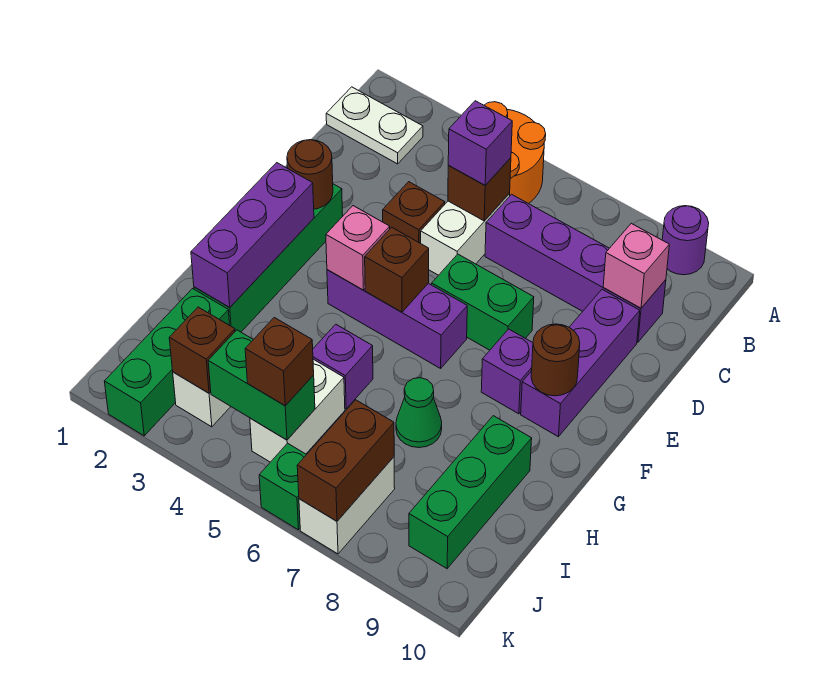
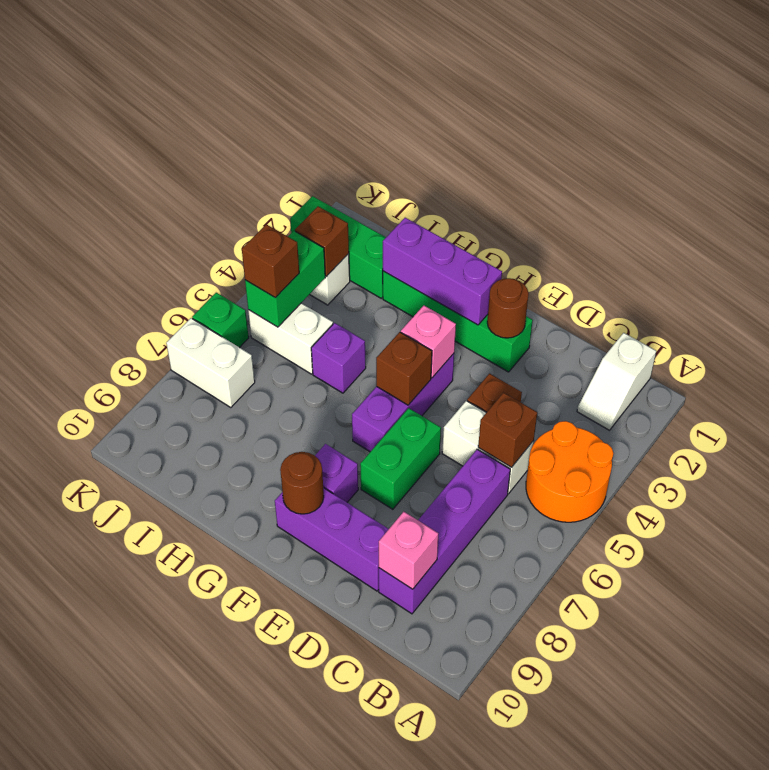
purple 1x1 round brick [662,206,709,275] -> none
white 1x2 plate [326,87,423,164] -> white 1x2 slope [577,333,656,430]
purple 1x1 brick [448,101,512,185] -> none
green 1x1 cone [396,378,442,448] -> none
green 1x3 brick [409,416,532,569] -> none
brown 1x2 brick [297,400,394,521] -> none

